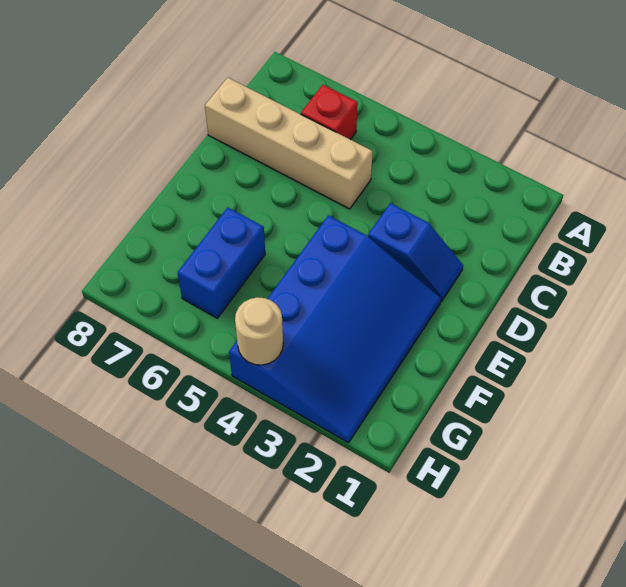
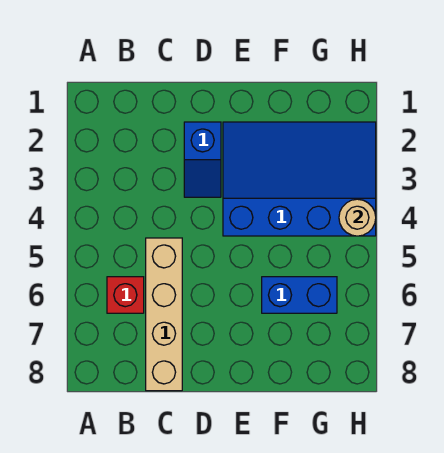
blue 1x2 slope [368,203,463,301] -> blue 1x2 slope turned to [184,122,221,197]

